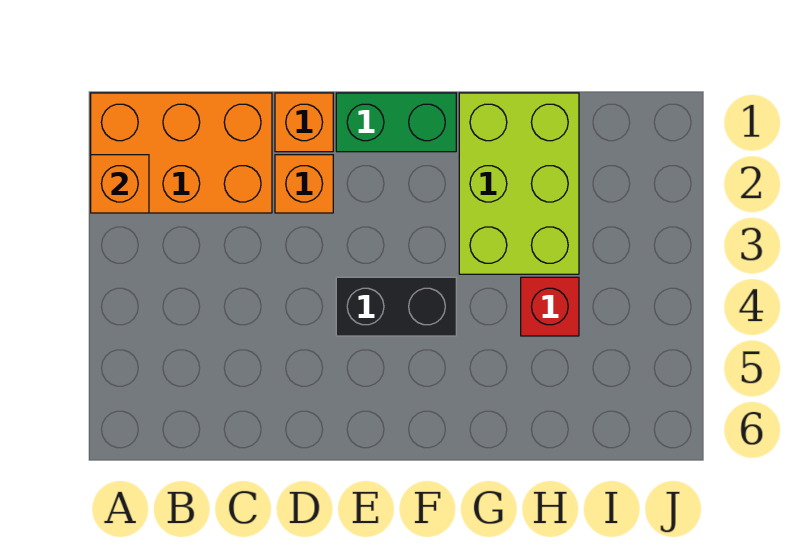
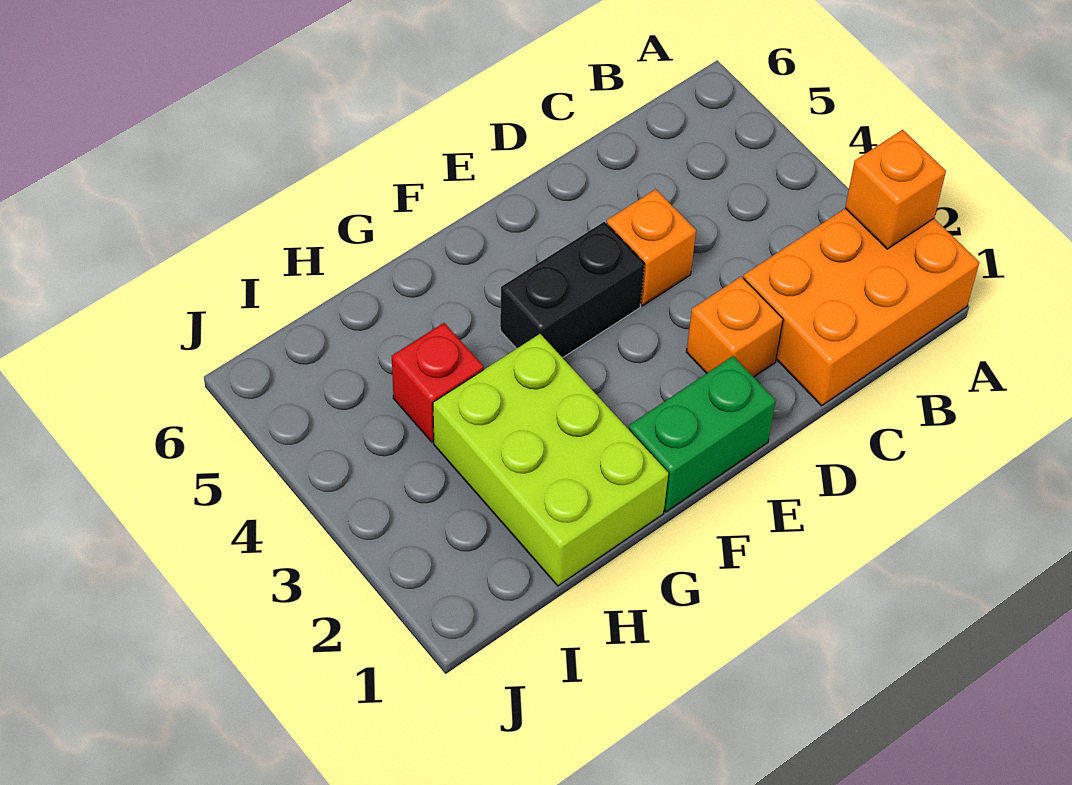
orange 1x1 brick [275,93,333,152] -> orange 1x1 brick moved to [607,189,696,306]

